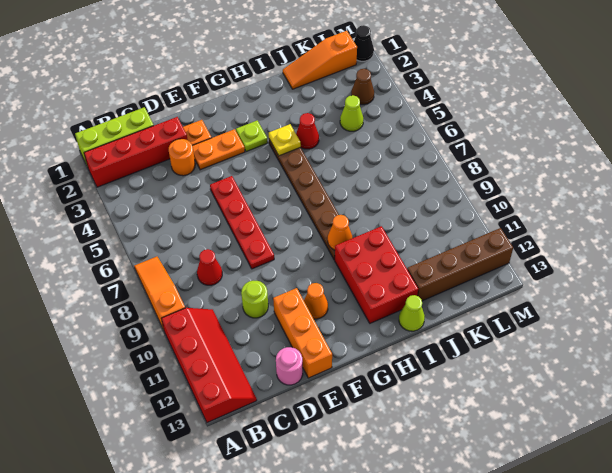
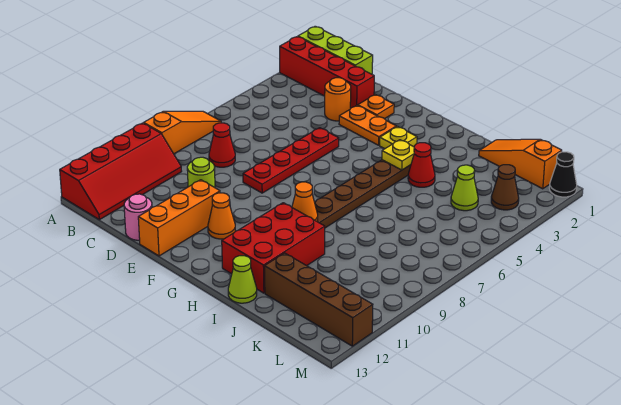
lime 1x1 plate [236,121,268,152] -> yellow 1x1 plate [380,127,417,149]

